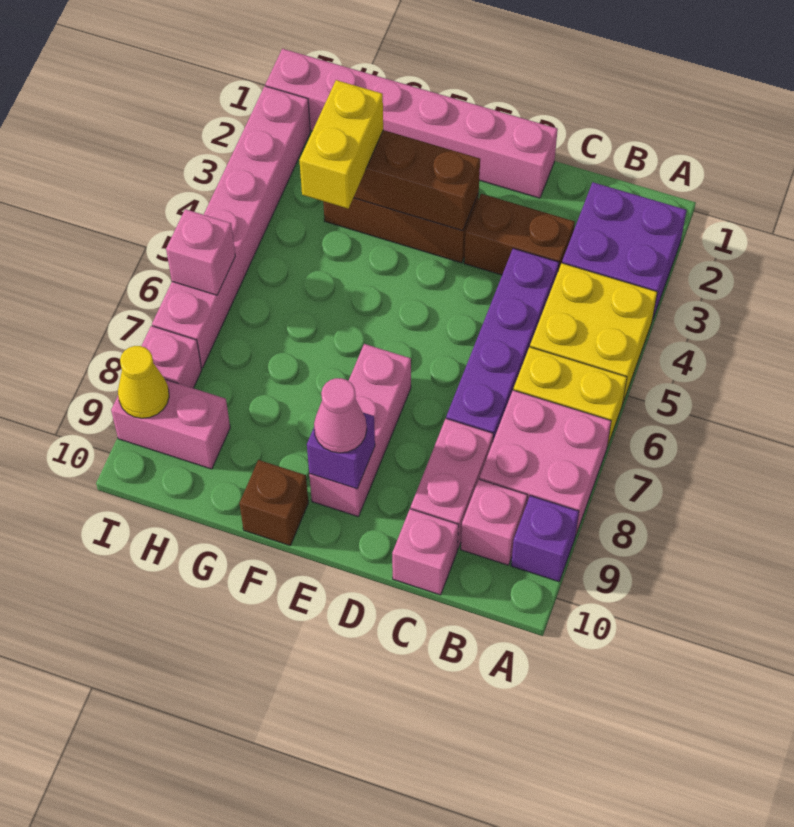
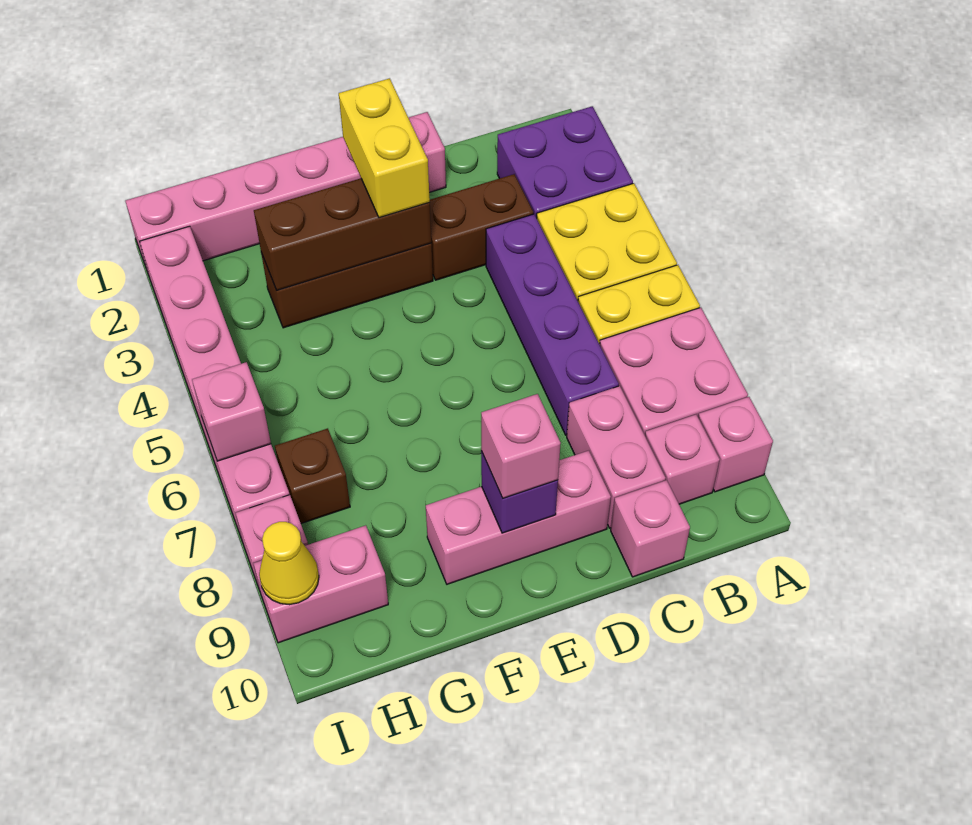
purple 1x1 brick [511,496,579,582] -> pink 1x1 brick [698,397,773,492]
pink 1x3 brick [309,344,411,517] -> pink 1x3 brick turned to [426,451,611,584]
pink 1x1 cone [314,378,367,453] -> pink 1x1 brick [481,394,561,498]
brown 1x1 brick [239,460,308,546] -> brown 1x1 brick moved to [275,428,350,523]
yellow 1x2 brick [299,80,383,209] -> yellow 1x2 brick moved to [339,78,430,217]

